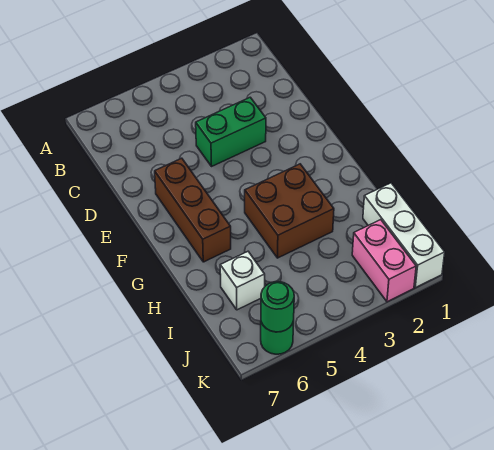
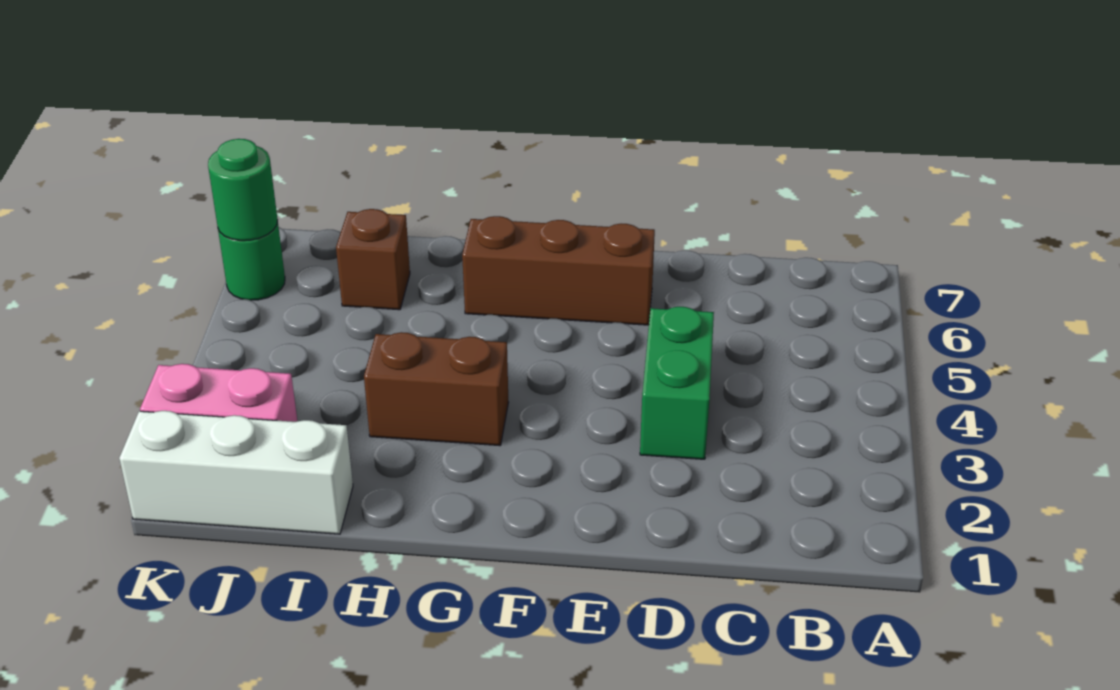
brown 2x2 brick [245,164,334,258] -> brown 1x2 brick [364,332,508,446]
white 1x1 brick [220,252,265,310] -> brown 1x1 brick [336,209,410,310]

